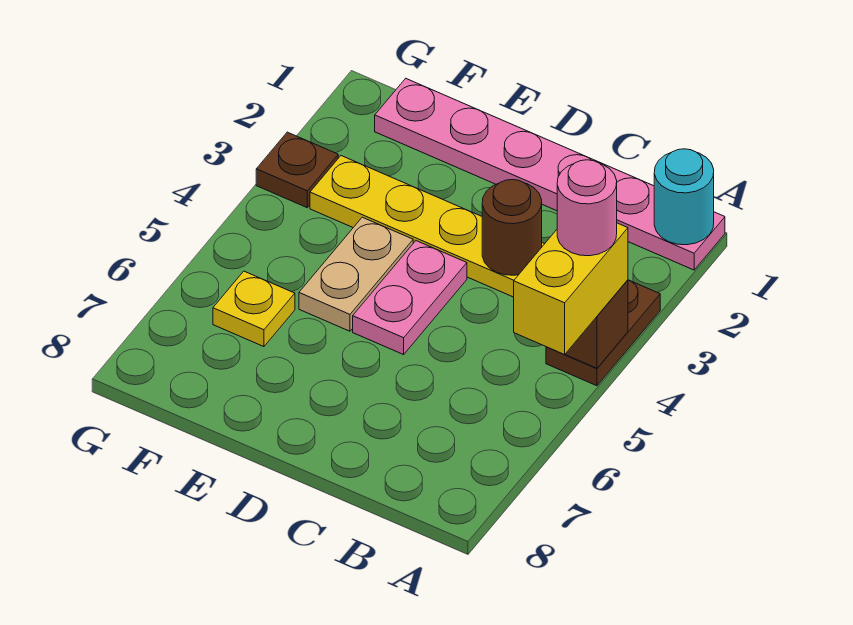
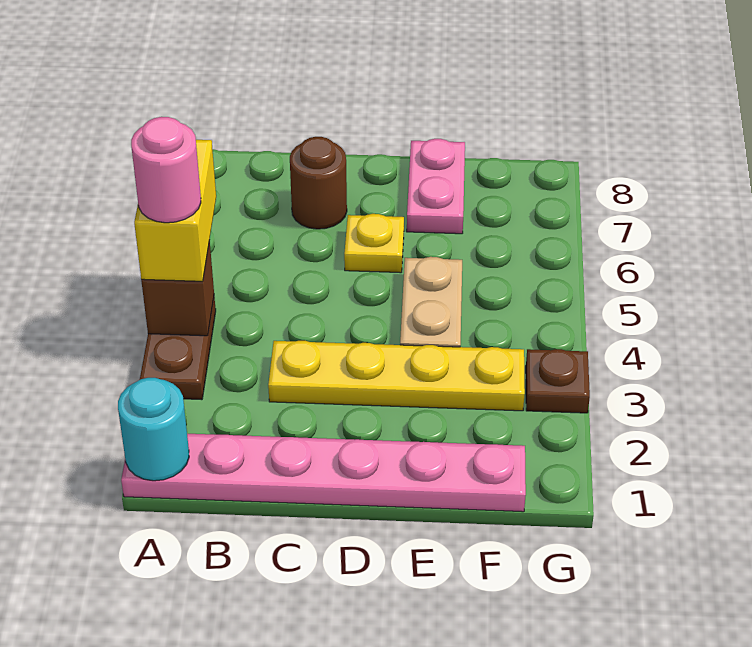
brown 1x1 round brick [482,180,542,275] -> brown 1x1 round brick moved to [290,137,347,229]
pink 1x2 plate [353,241,467,354] -> pink 1x2 plate moved to [407,139,465,234]
yellow 1x1 plate [213,271,295,347] -> yellow 1x1 plate moved to [344,214,404,273]

